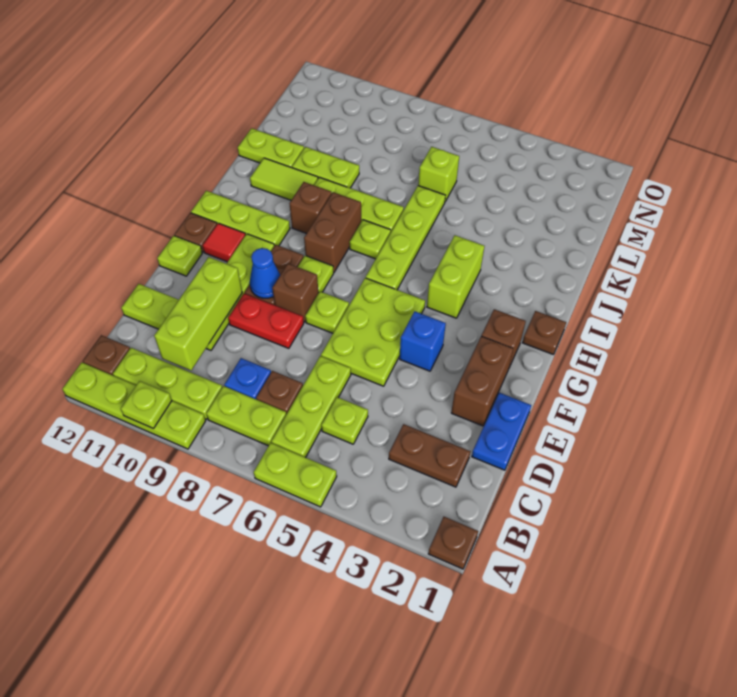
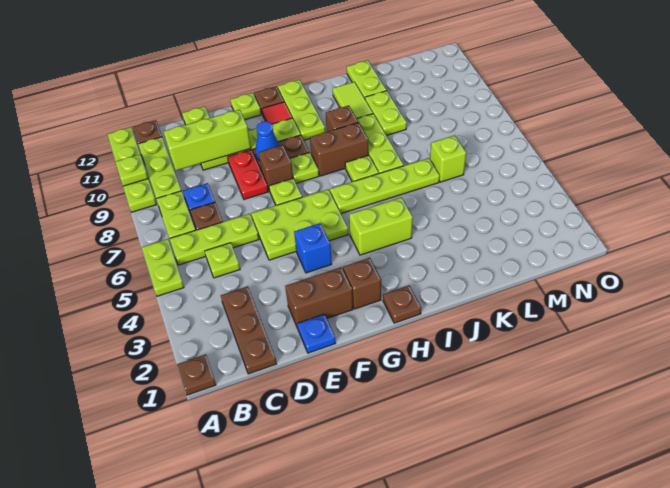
brown 1x2 plate [389,424,471,487] -> brown 1x3 plate [221,286,277,374]
blue 1x2 plate [472,393,531,470] -> blue 1x1 plate [297,314,335,353]

